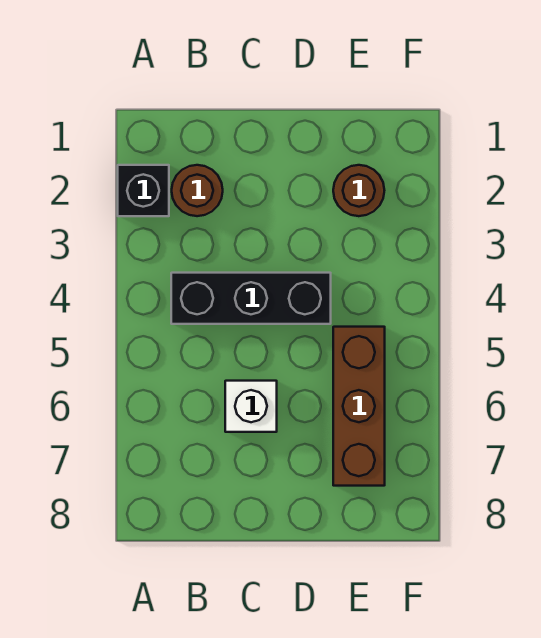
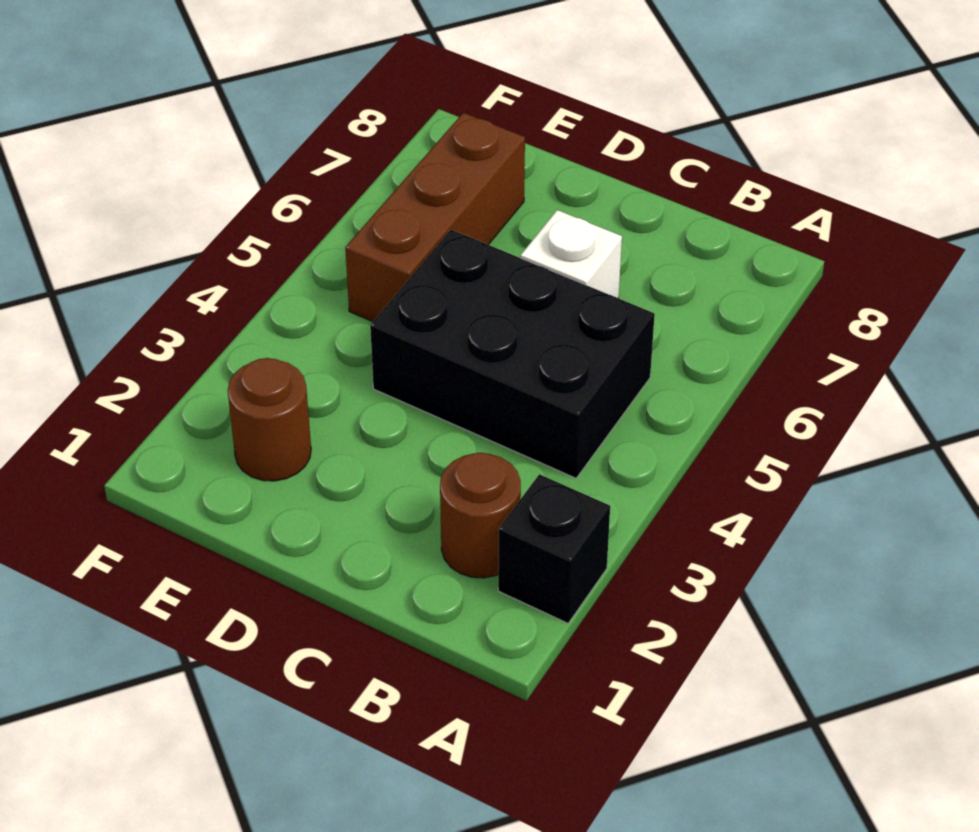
black 1x3 brick [171,273,331,324] -> black 2x3 brick [370,230,655,478]

